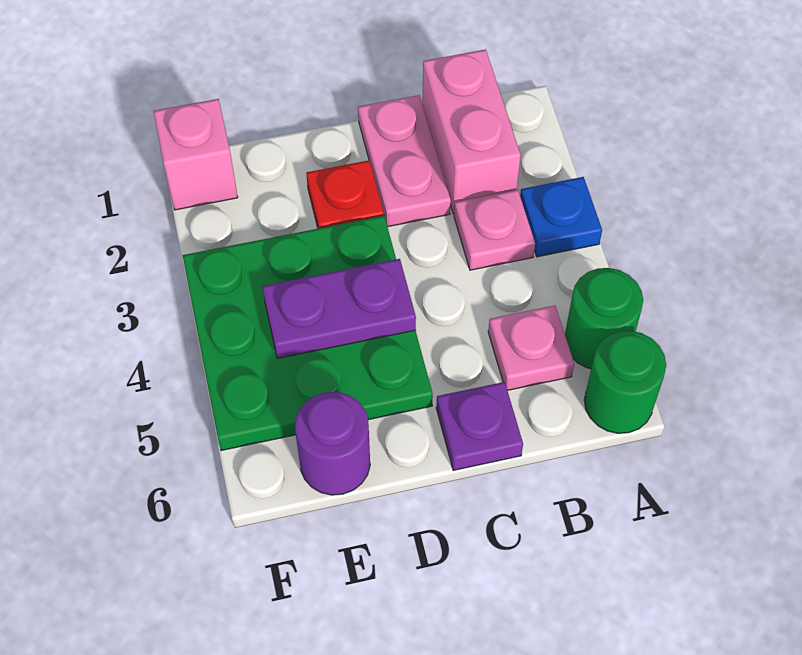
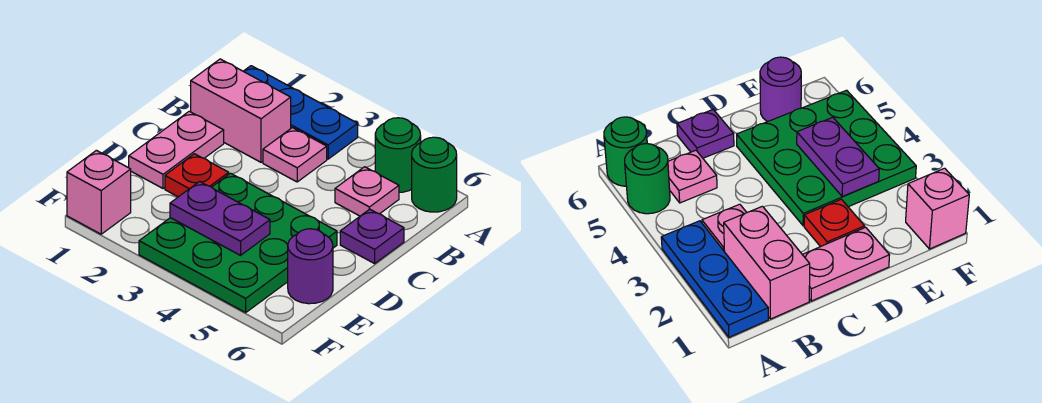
blue 1x1 plate [520,177,602,257] -> blue 1x3 plate [244,66,358,159]
pink 1x2 plate [358,95,451,227] -> pink 1x2 plate turned to [129,111,224,188]
purple 1x2 plate [262,259,416,358] -> purple 1x2 plate turned to [170,182,270,255]

